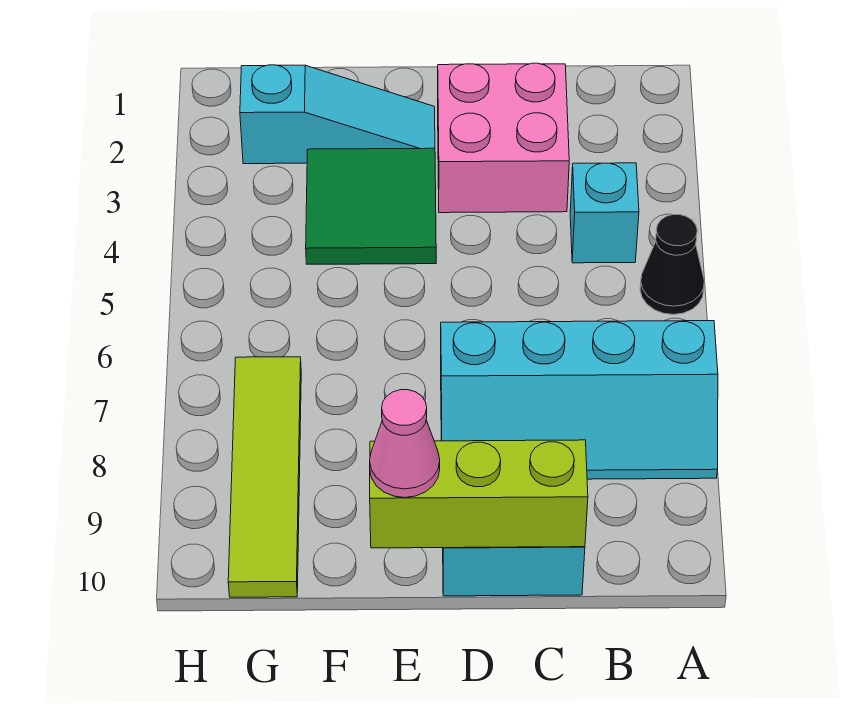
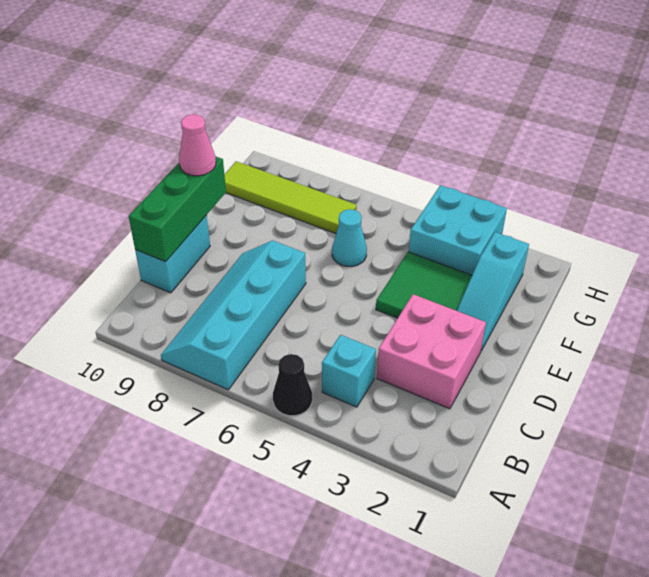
lime 1x3 brick [370,440,588,548] -> green 1x3 brick [129,156,226,262]
none -> cyan 1x1 cone [332,209,367,267]
none -> cyan 2x2 brick [409,185,507,275]

